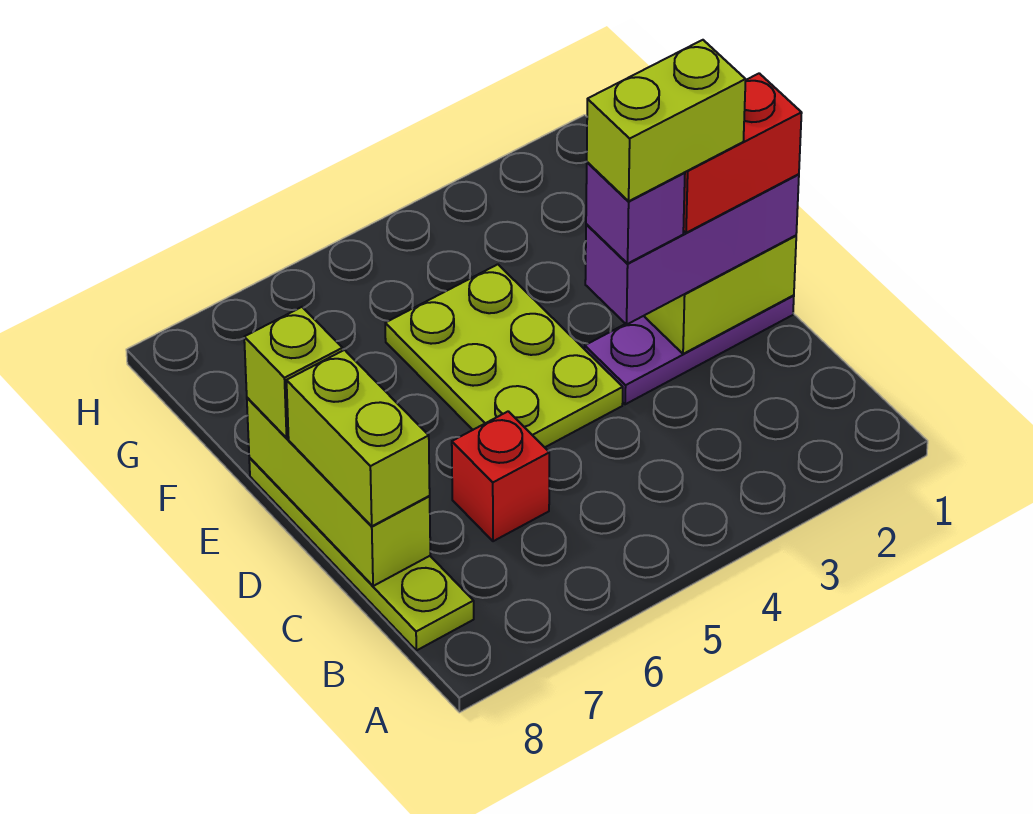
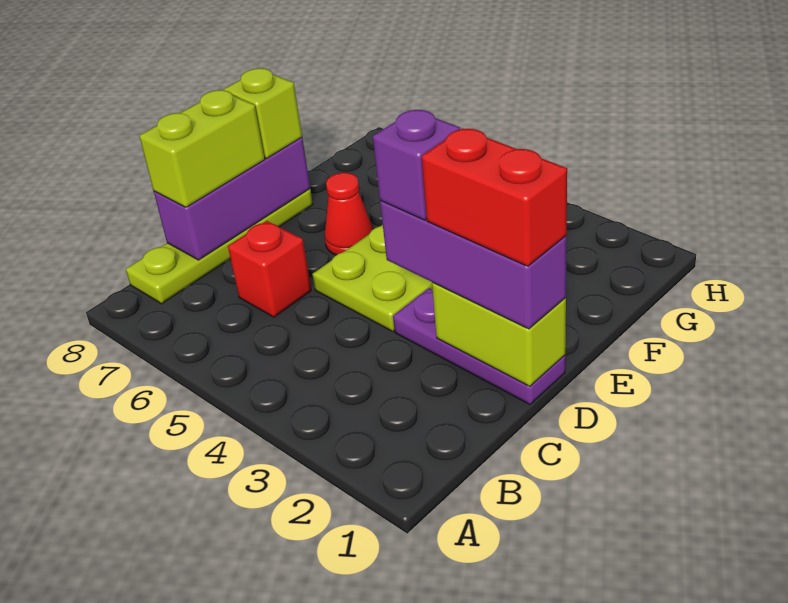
lime 1x3 brick [247,398,430,586] -> purple 1x3 brick [154,137,310,260]
lime 1x2 brick [587,40,746,201] -> none
none -> red 1x1 cone [325,173,373,255]

